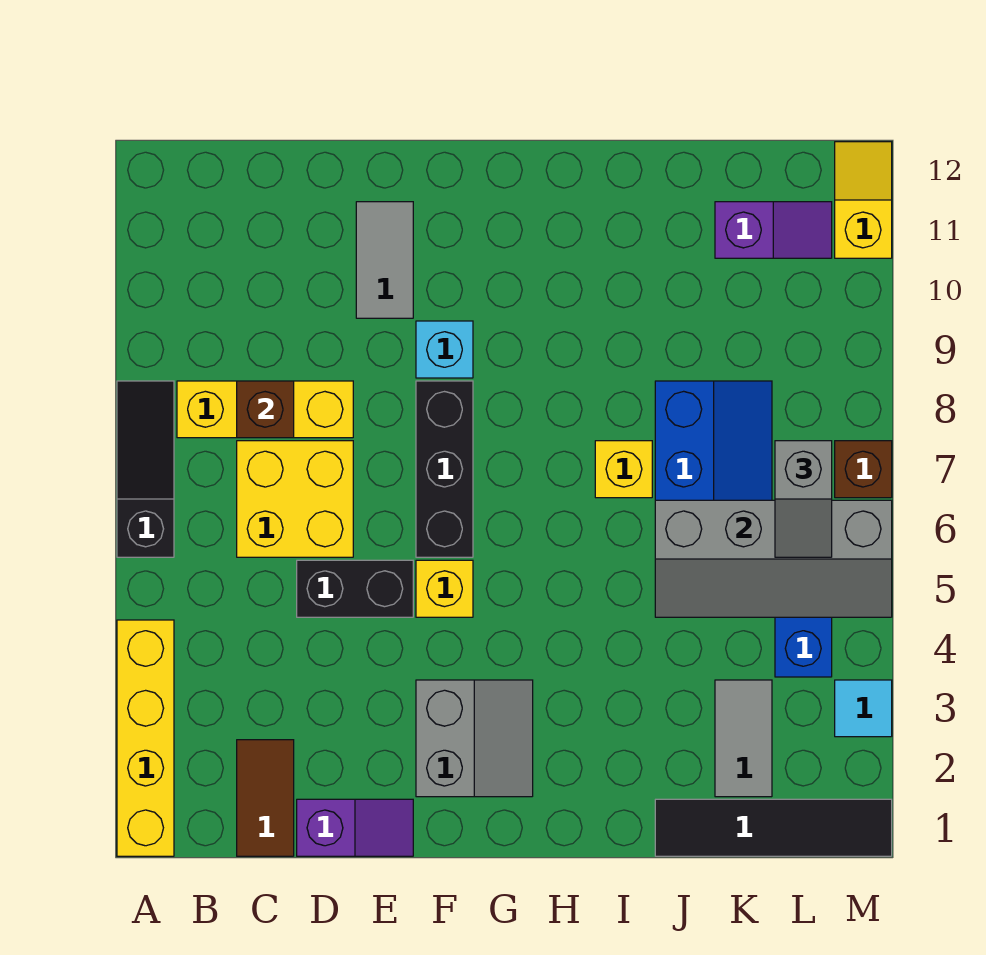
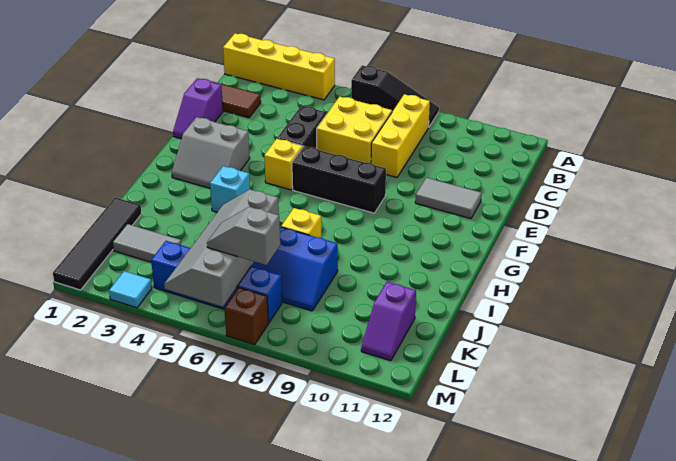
brown 1x1 brick [237,381,294,438] -> none
cyan 1x1 brick [416,321,473,378] -> cyan 1x1 brick moved to [210,166,250,212]
yellow 1x2 slope [835,142,892,258] -> none

